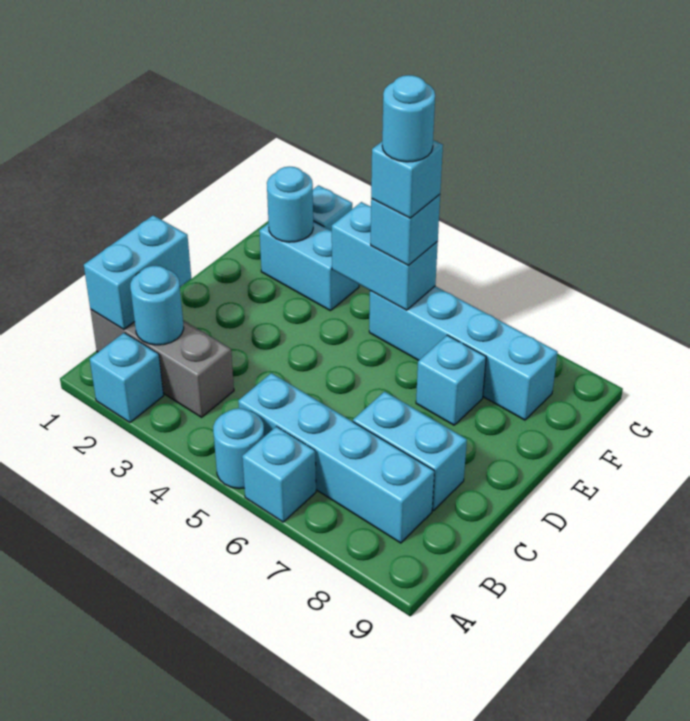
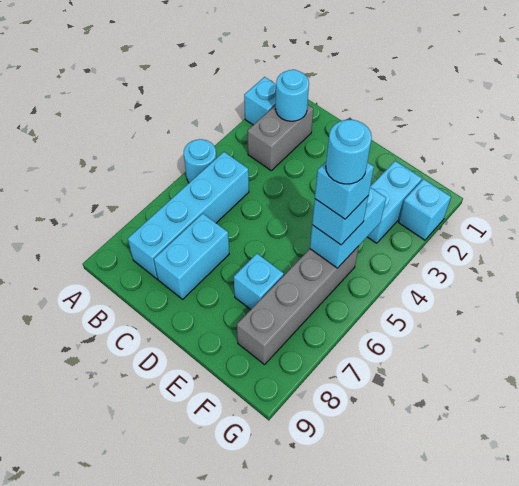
cyan 1x1 brick [242,427,316,522] -> none
grey 1x3 brick [91,310,234,417] -> grey 1x2 brick [247,105,313,171]
cyan 1x2 brick [84,215,191,329] -> none
cyan 1x1 round brick [267,167,313,242] -> none
cyan 1x4 brick [369,286,558,420] -> grey 1x4 brick [237,246,359,365]

